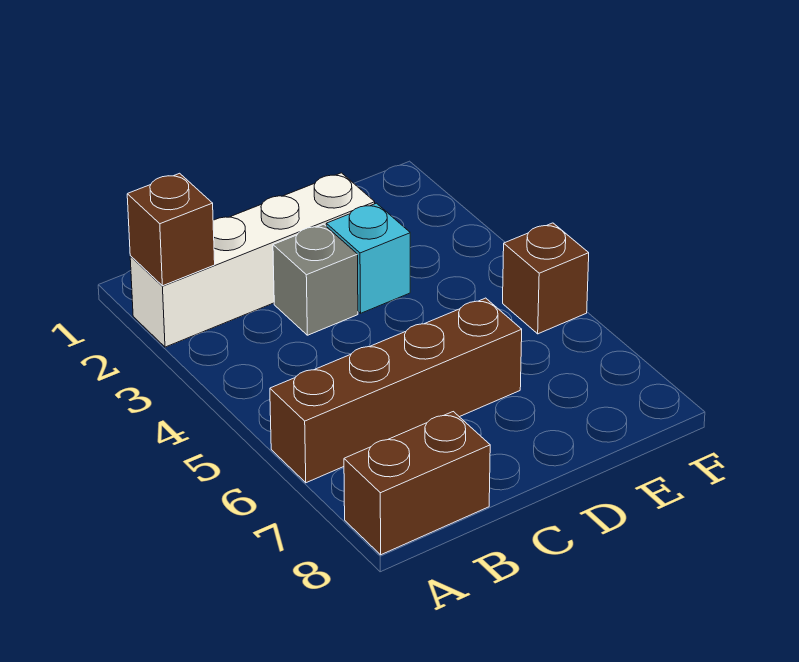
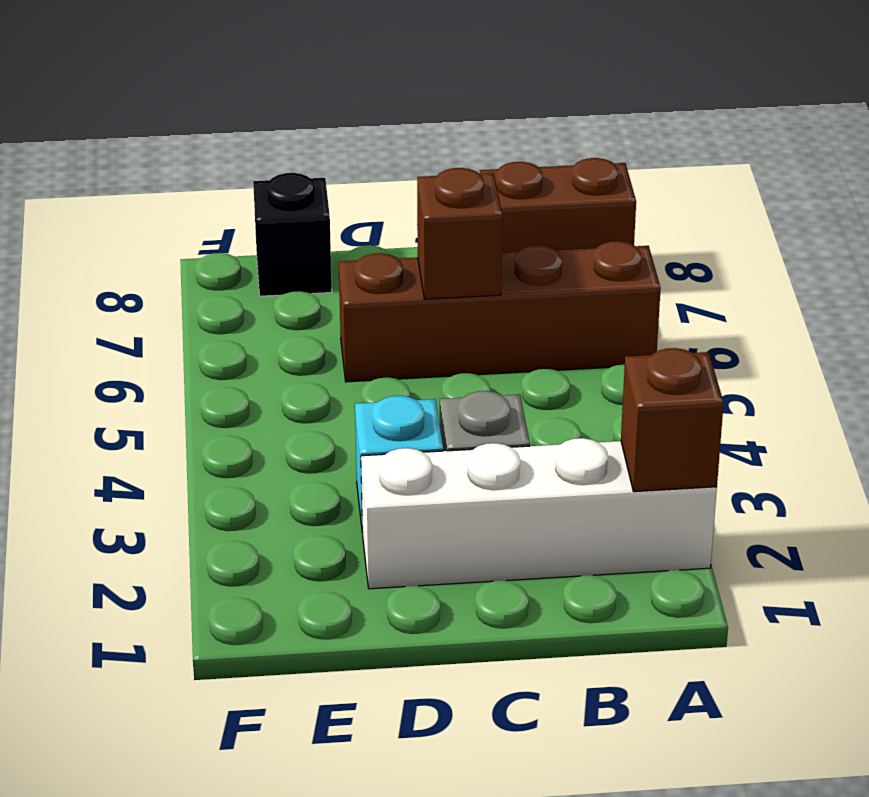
none -> black 1x1 brick [253,173,332,296]
brown 1x1 brick [503,223,589,334] -> brown 1x1 brick moved to [417,168,502,299]

